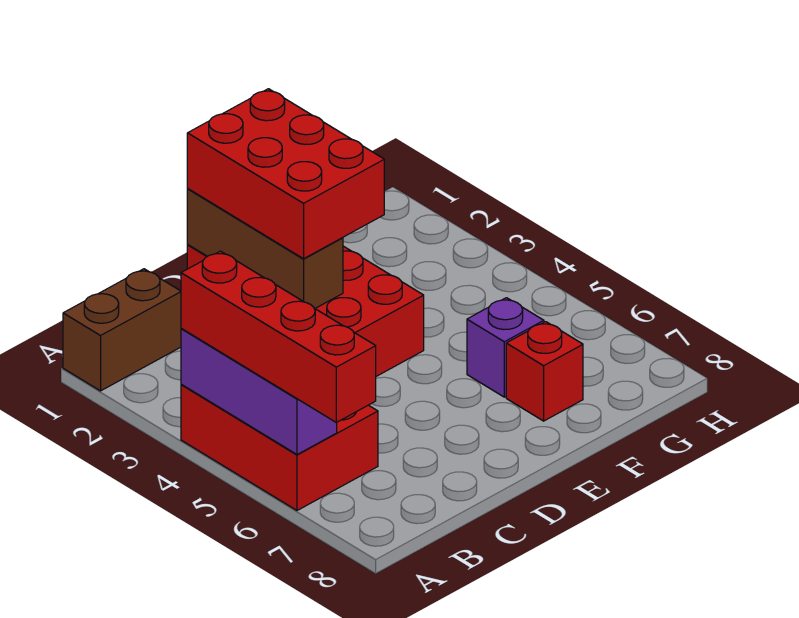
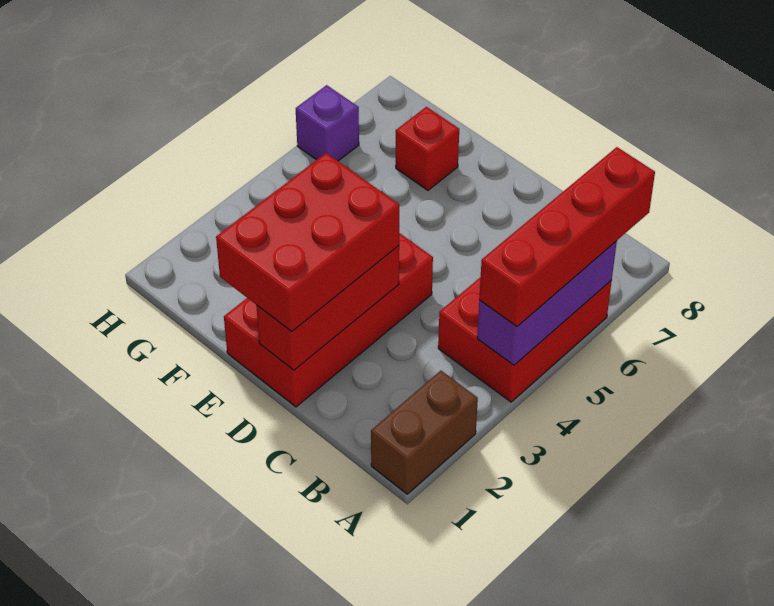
brown 1x2 brick [63,269,181,391] -> brown 1x2 brick turned to [371,371,478,494]
brown 1x3 brick [187,189,343,308] -> red 1x3 brick [256,246,399,370]
purple 1x1 brick [467,298,544,397] -> purple 1x1 brick moved to [296,85,359,161]

